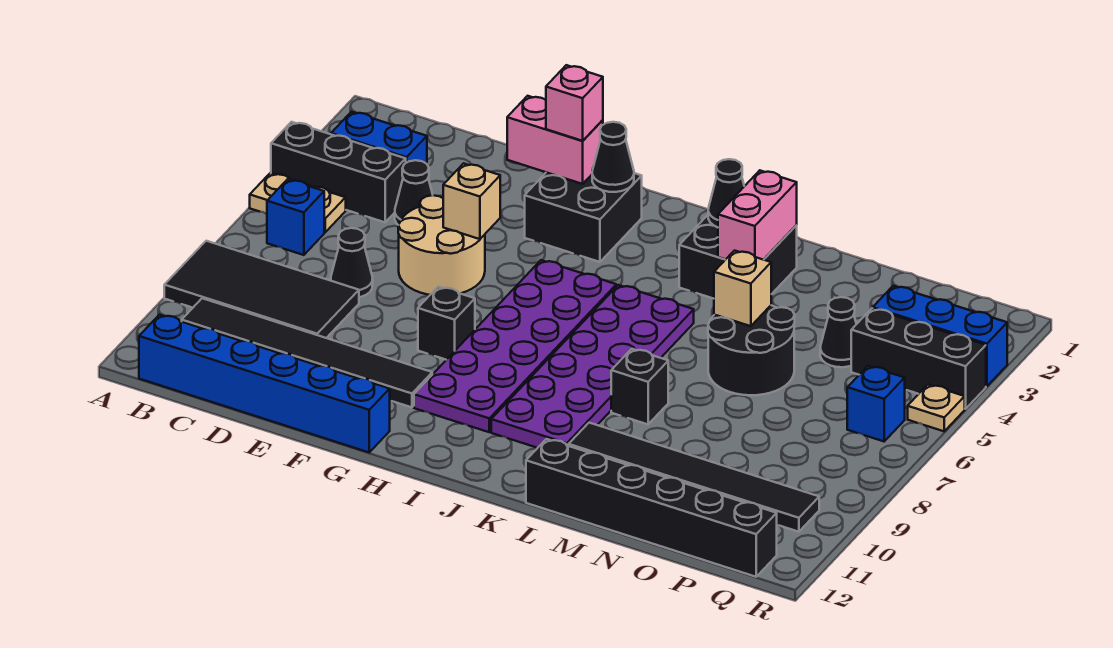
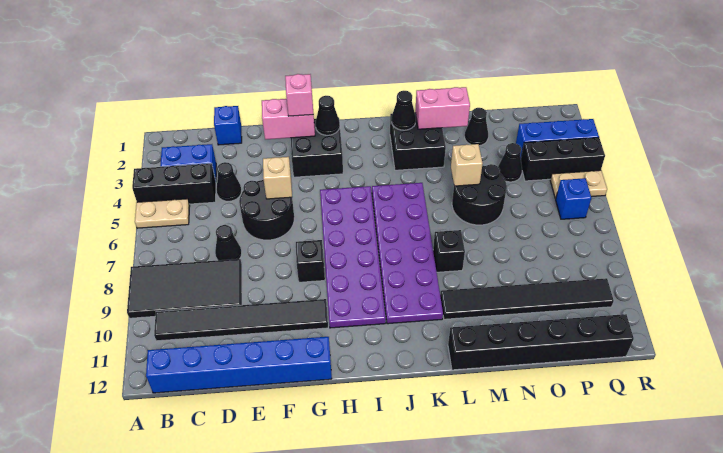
blue 1x1 brick [267,179,324,255] -> blue 1x1 brick moved to [214,106,242,145]
tan 2x2 round brick [398,195,485,295] -> black 2x2 round brick [239,180,294,240]
pink 1x2 brick [718,170,797,260] -> pink 1x2 brick turned to [415,87,470,129]
none -> black 1x1 cone [465,108,488,146]
tan 1x1 plate [908,385,965,431] -> tan 1x2 plate [550,170,607,199]

